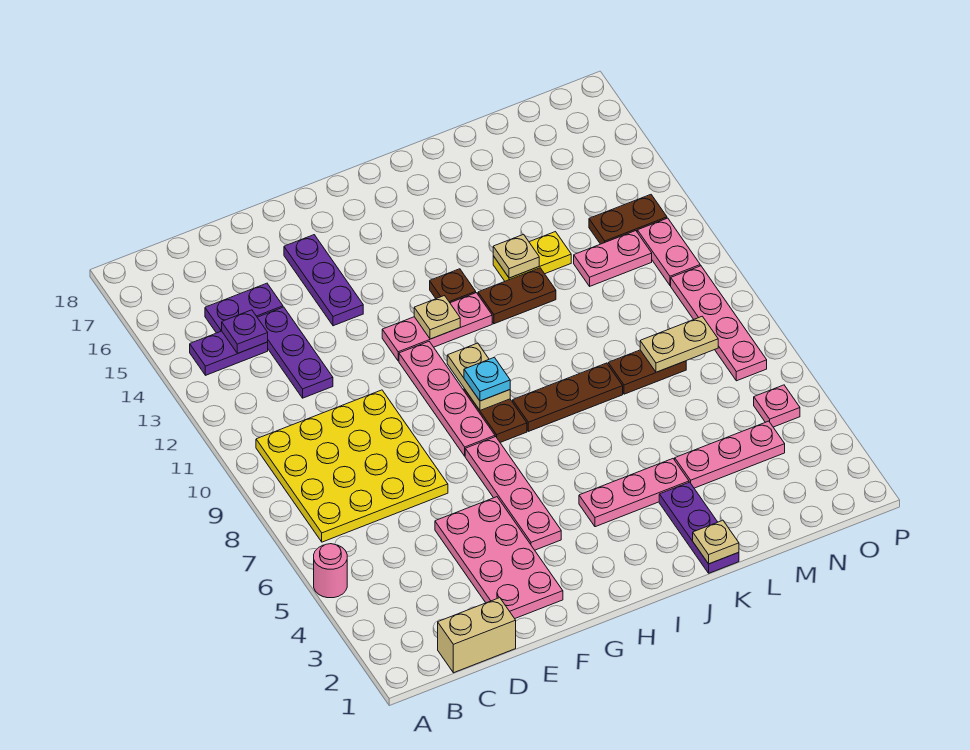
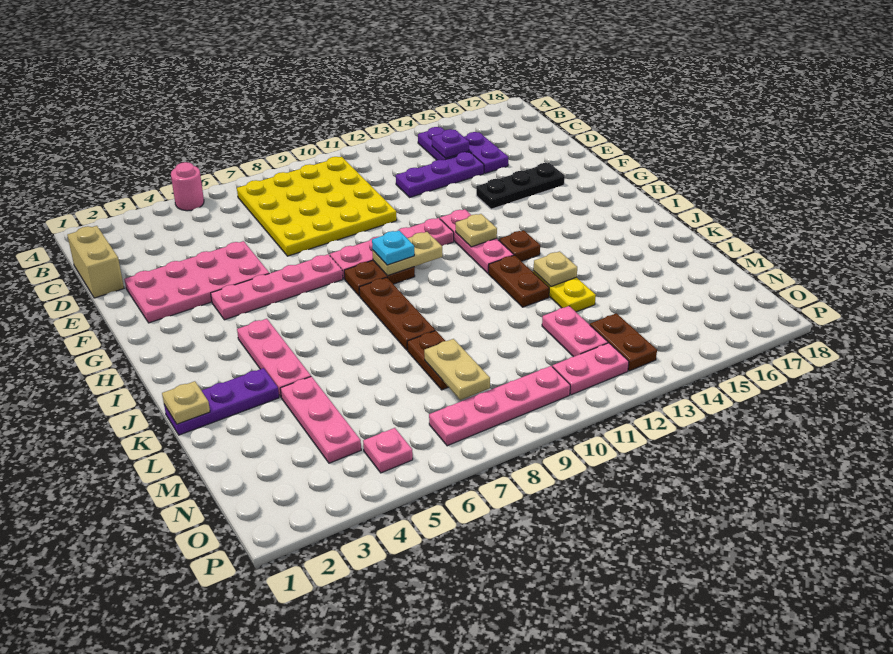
purple 1x3 plate [284,235,363,326] -> black 1x3 plate [476,163,565,209]

